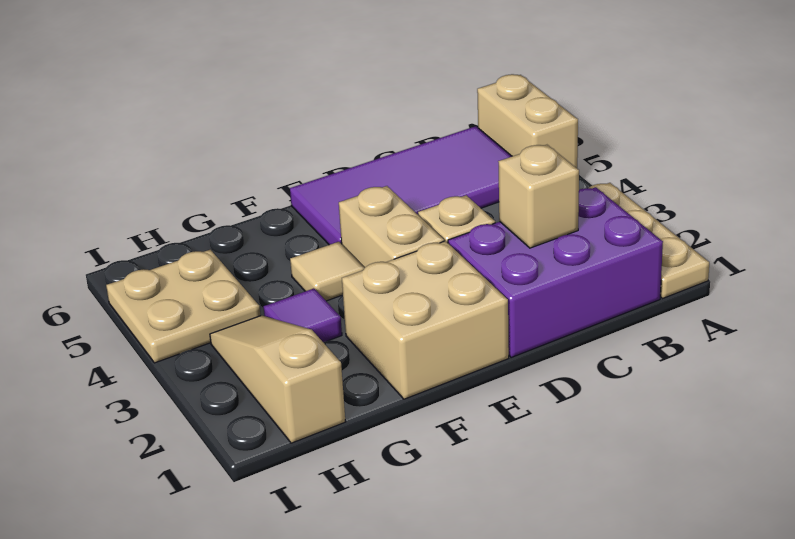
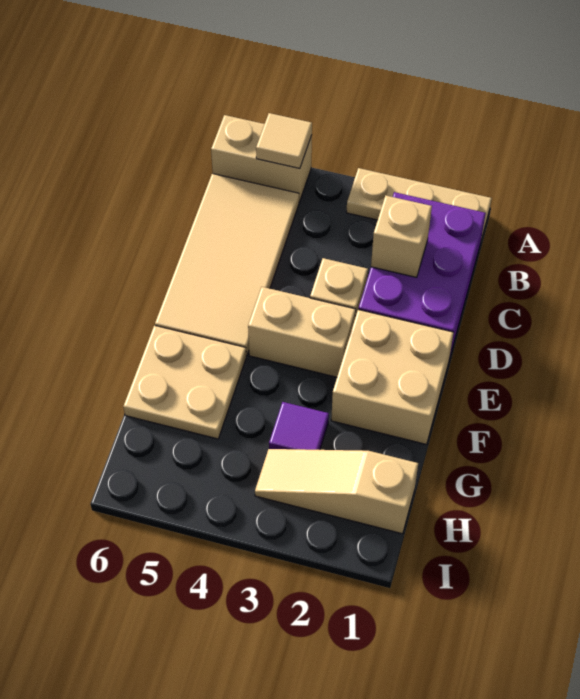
purple 2x4 tile [290,126,512,245] -> tan 2x4 tile [155,174,299,355]
tan 1x1 tile [290,242,364,301] -> tan 1x1 tile moved to [256,113,312,169]
tan 2x2 plate [106,250,261,363] -> tan 2x2 plate moved to [123,325,246,439]

